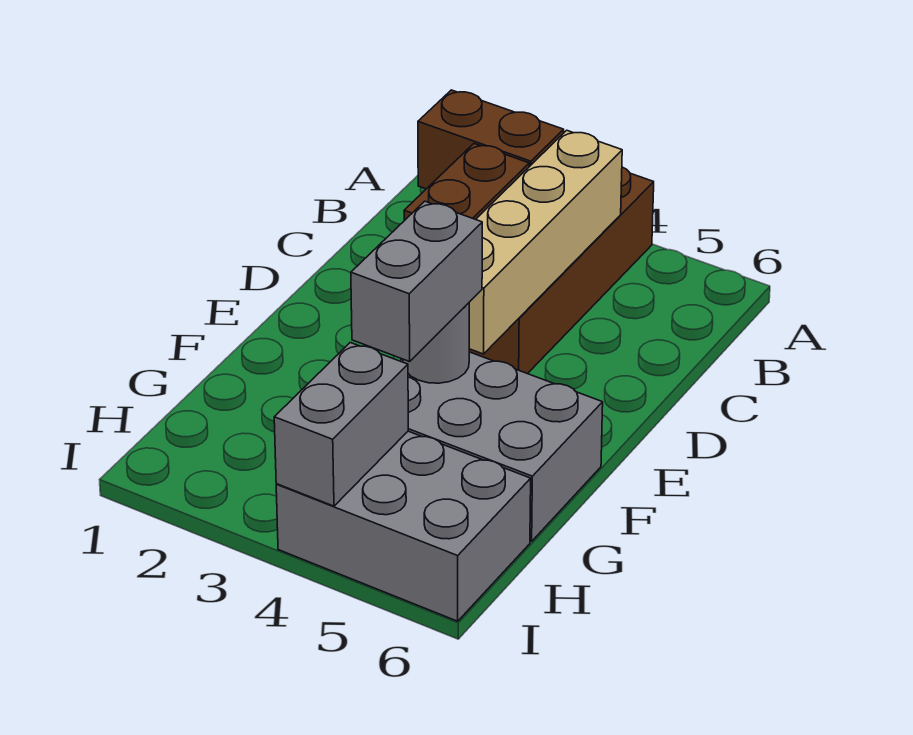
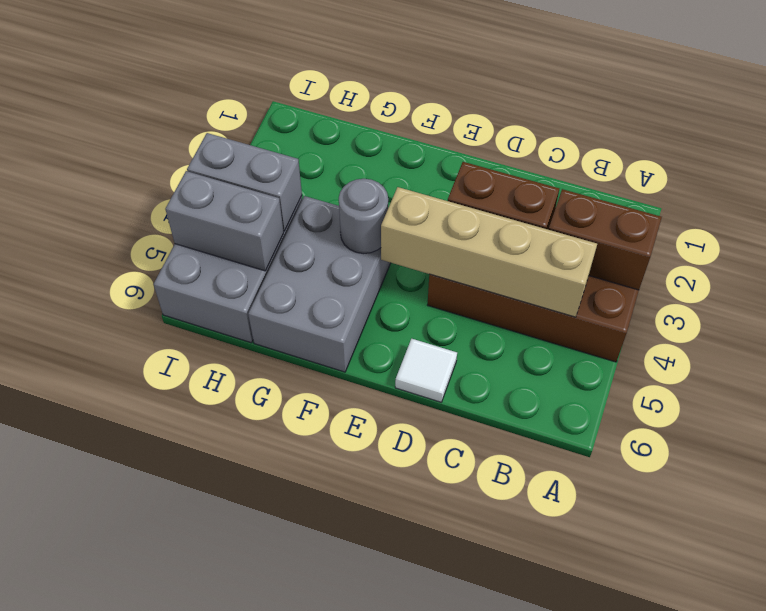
brown 1x2 brick [418,90,564,189] -> brown 1x2 brick turned to [549,189,662,290]
none -> white 1x1 tile [395,339,457,402]
grey 1x2 brick [351,201,482,361] -> grey 1x2 brick moved to [165,171,284,271]

